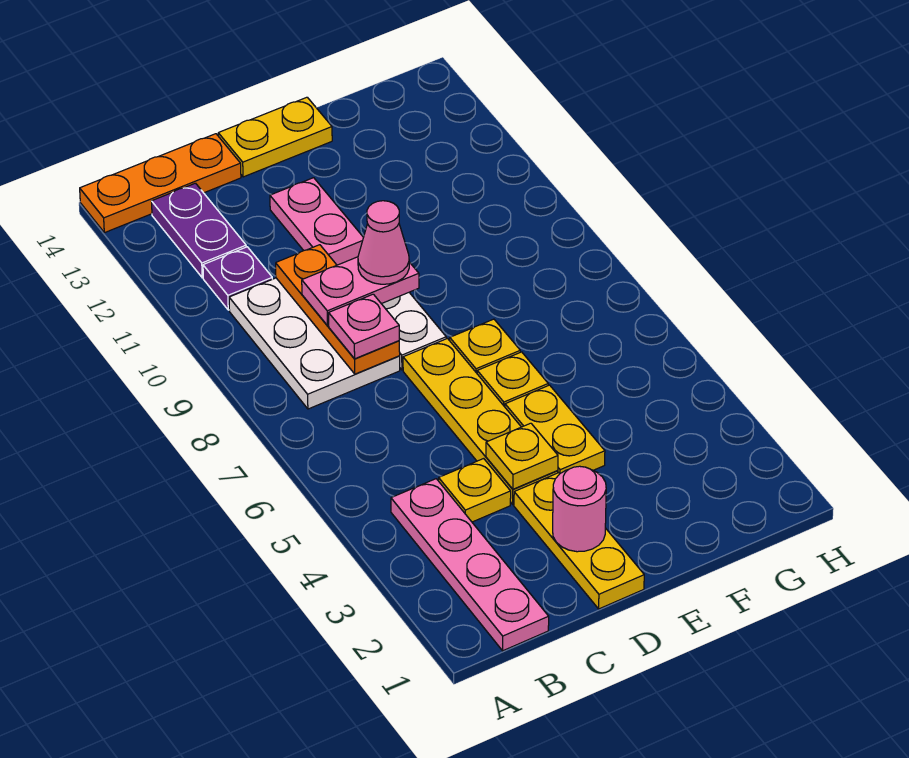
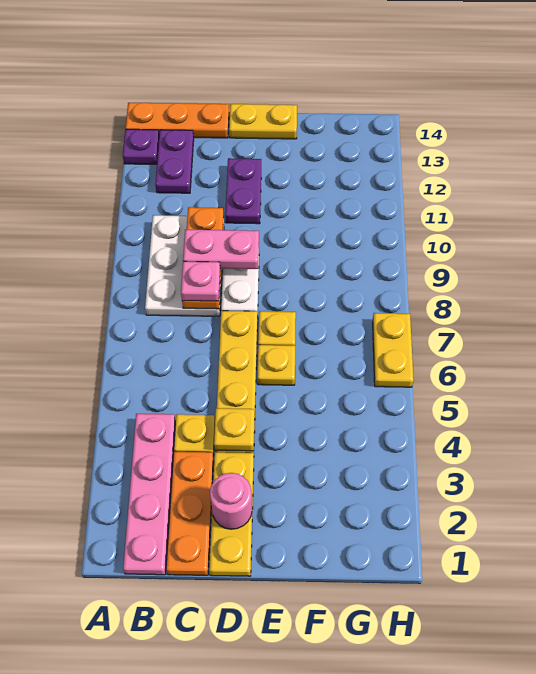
purple 1x1 plate [203,247,272,310] -> purple 1x1 plate moved to [123,129,159,164]
none -> orange 1x3 plate [166,452,213,575]
pink 1x1 cone [358,201,409,284] -> none
pink 1x2 plate [270,178,364,265] -> purple 1x2 plate [225,158,261,224]
yellow 1x2 plate [505,385,605,473] -> yellow 1x2 plate moved to [373,313,414,387]

